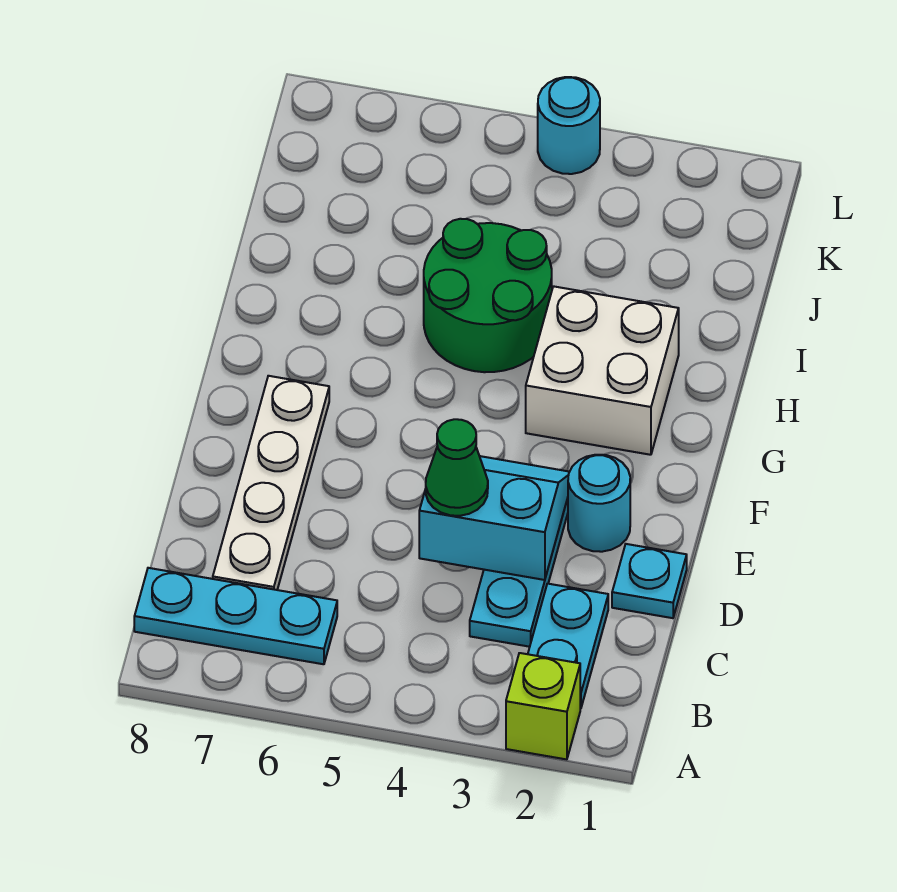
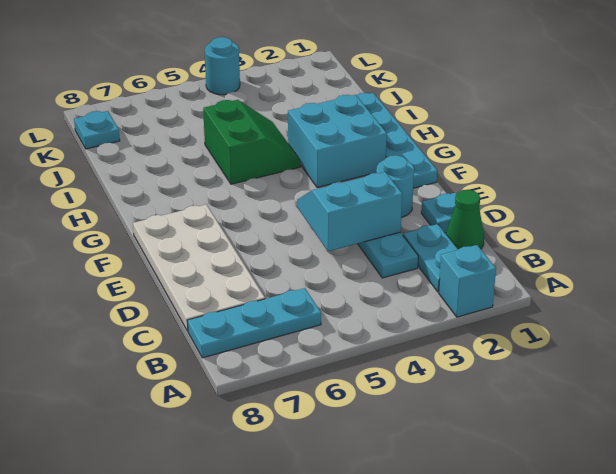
lime 1x1 brick [506,653,580,759] -> cyan 1x1 brick [439,245,496,317]
white 1x4 plate [213,376,329,590] -> white 2x4 plate [133,204,265,331]
green 1x1 cone [426,419,488,516] -> green 1x1 cone moved to [446,190,484,249]
none -> cyan 1x4 plate [356,93,437,188]
white 2x2 brick [526,286,679,455] -> cyan 2x2 brick [288,95,387,188]
green 2x2 round brick [424,219,552,372] -> green 2x2 slope [203,100,300,184]
none -> cyan 1x1 plate [74,111,120,149]

